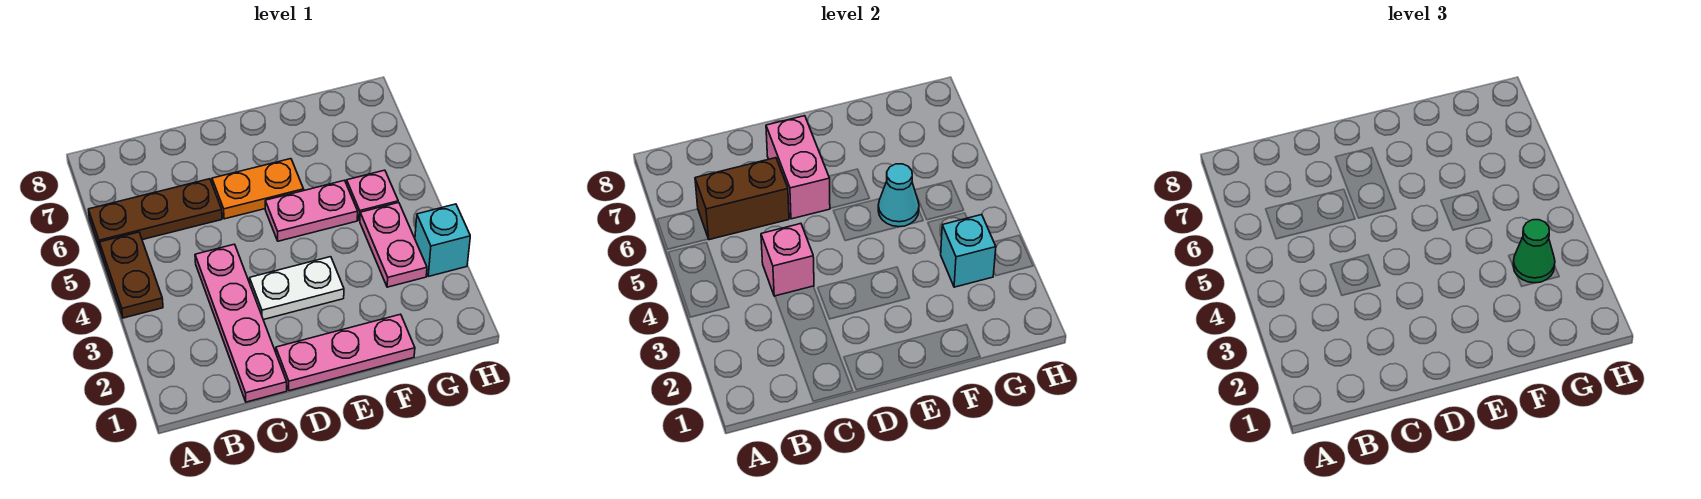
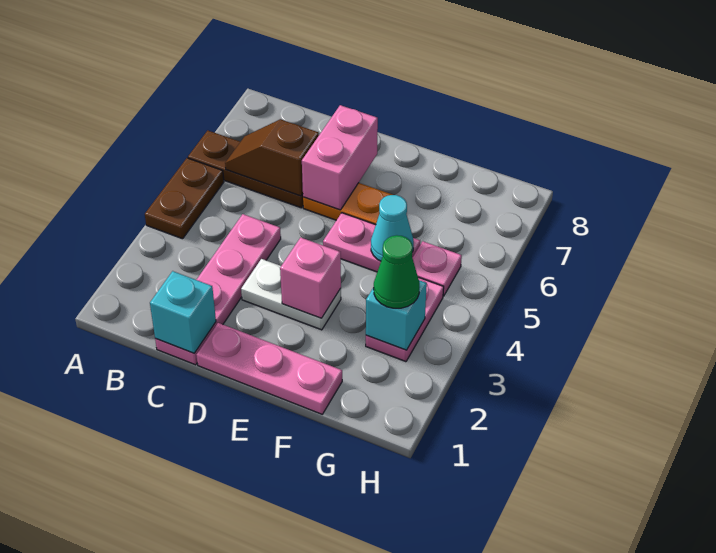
brown 1x2 brick [695,158,789,240] -> brown 1x2 slope [225,119,319,196]
pink 1x1 brick [761,224,814,296] -> pink 1x1 brick moved to [280,237,341,318]
cyan 1x1 brick [415,204,470,276] -> cyan 1x1 brick moved to [150,271,216,353]

